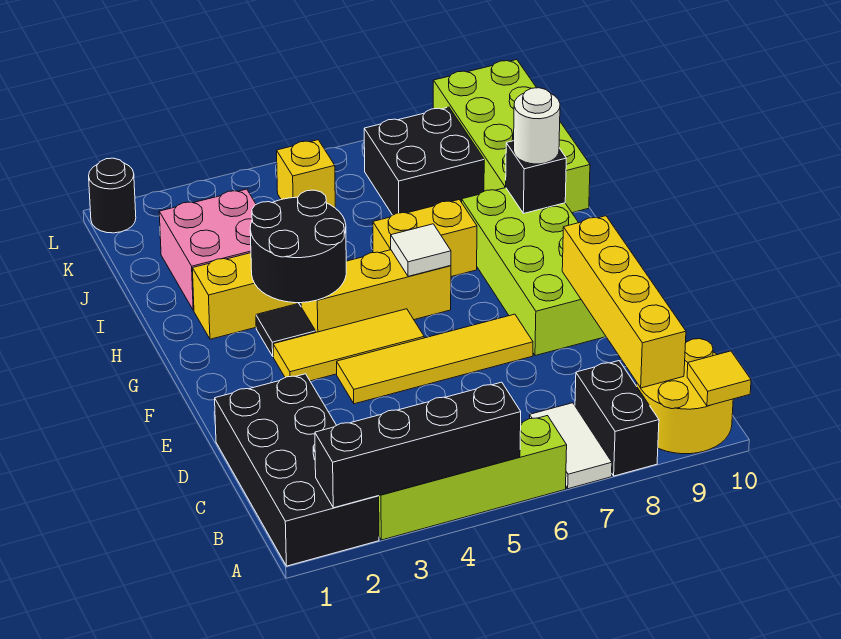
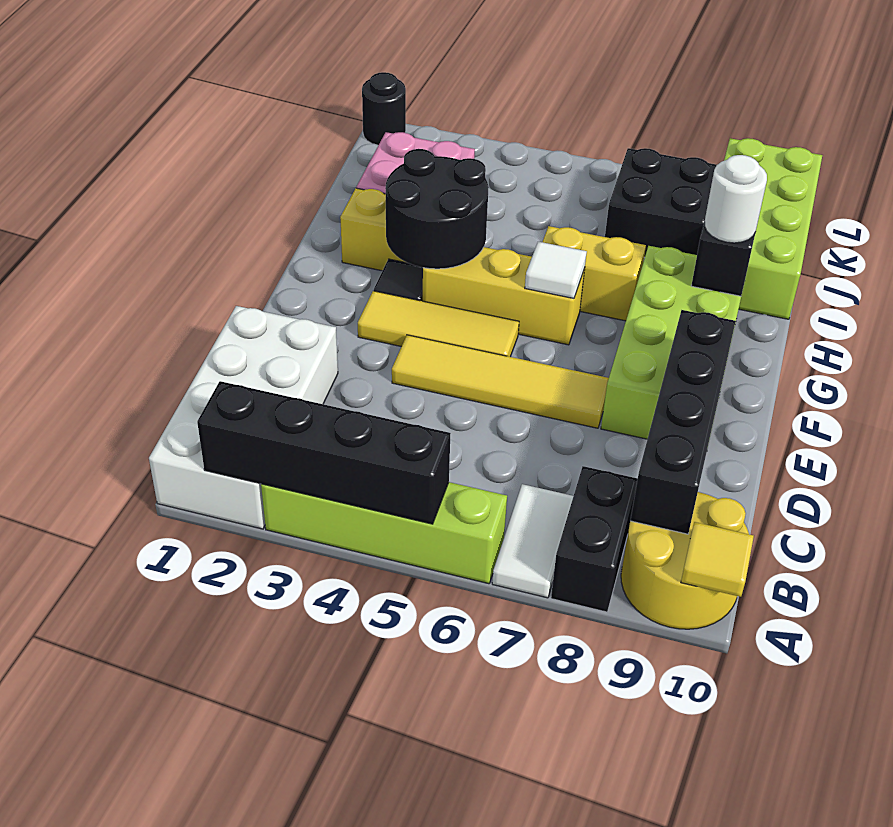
black 2x4 brick [215,374,379,566] -> white 2x4 brick [149,306,338,529]
yellow 1x4 brick [562,216,686,388] -> black 1x4 brick [630,310,736,534]
yellow 1x1 brick [277,140,335,208] -> none

